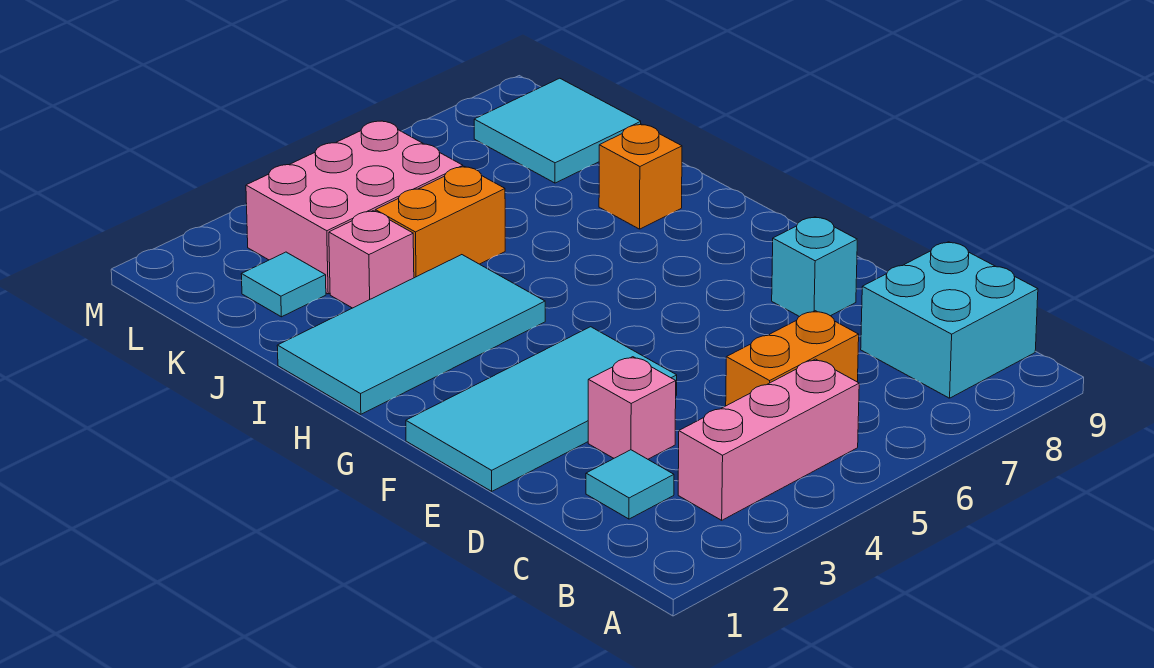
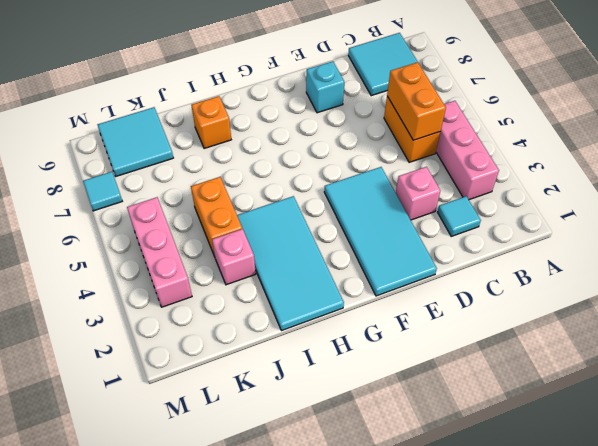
cyan 2x2 brick [861,242,1038,398] -> cyan 2x2 tile [348,33,418,96]
none -> orange 1x2 brick [387,62,446,140]
cyan 1x1 tile [241,252,326,317] -> cyan 1x1 tile moved to [83,172,122,211]
pink 2x3 brick [246,121,463,294] -> pink 1x3 brick [127,197,192,307]

